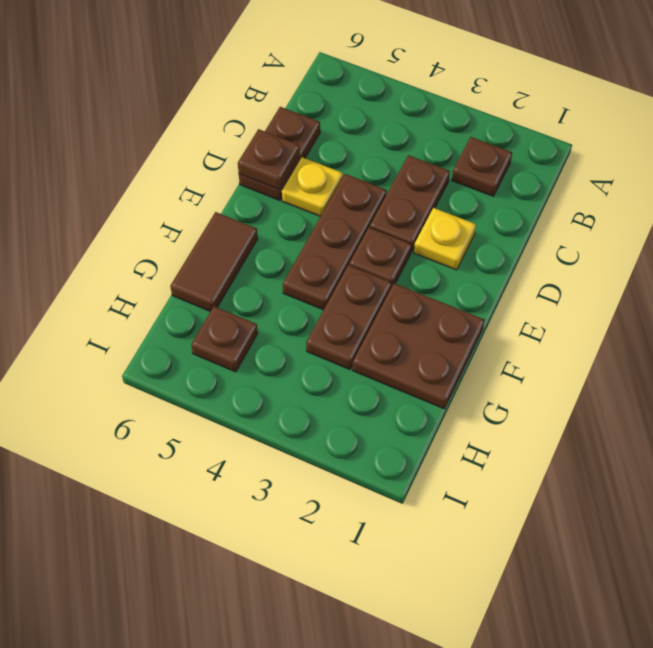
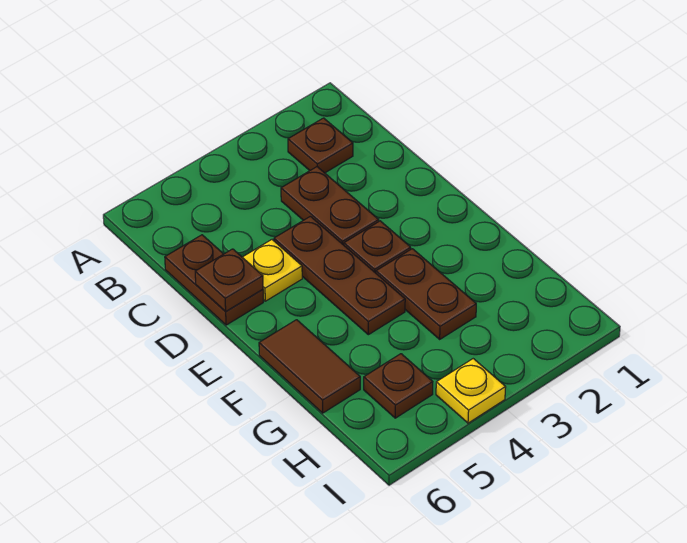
yellow 1x1 plate [414,208,476,270] -> yellow 1x1 plate moved to [436,359,506,423]
brown 2x2 plate [353,283,484,409] -> none

